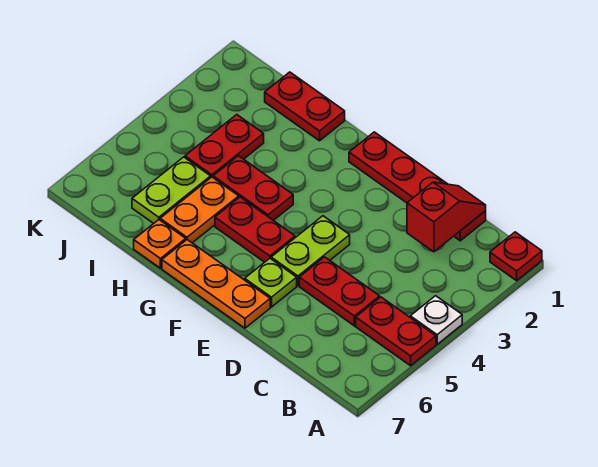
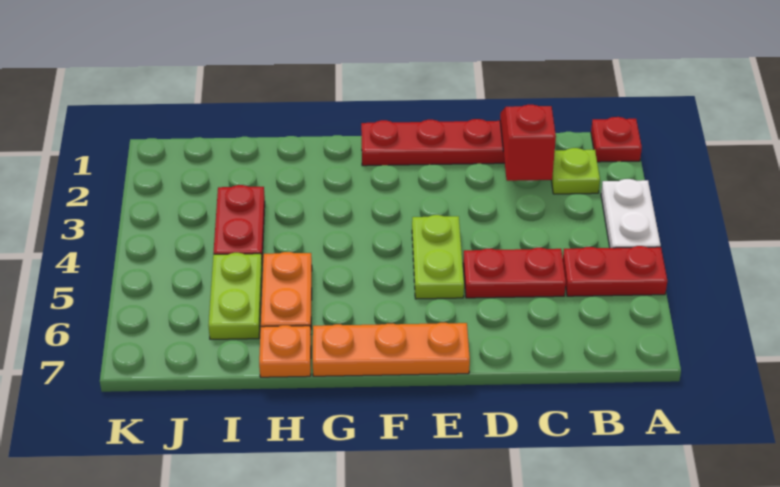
white 1x1 plate [410,296,462,344] -> white 1x2 plate [601,179,661,248]
lime 1x1 plate [245,258,297,307] -> lime 1x1 plate moved to [551,148,600,194]
red 1x2 plate [215,197,295,262] -> none
red 1x2 plate [213,156,293,220] -> none
red 1x2 plate [265,72,345,141] -> none

